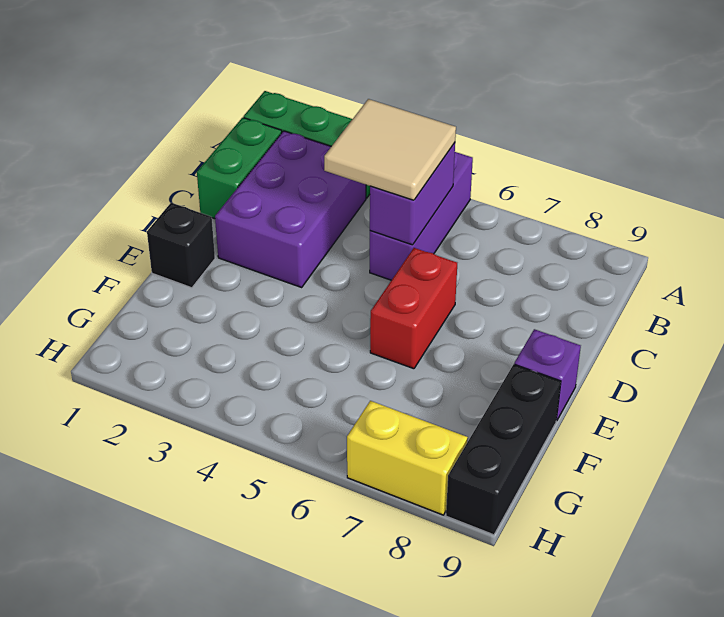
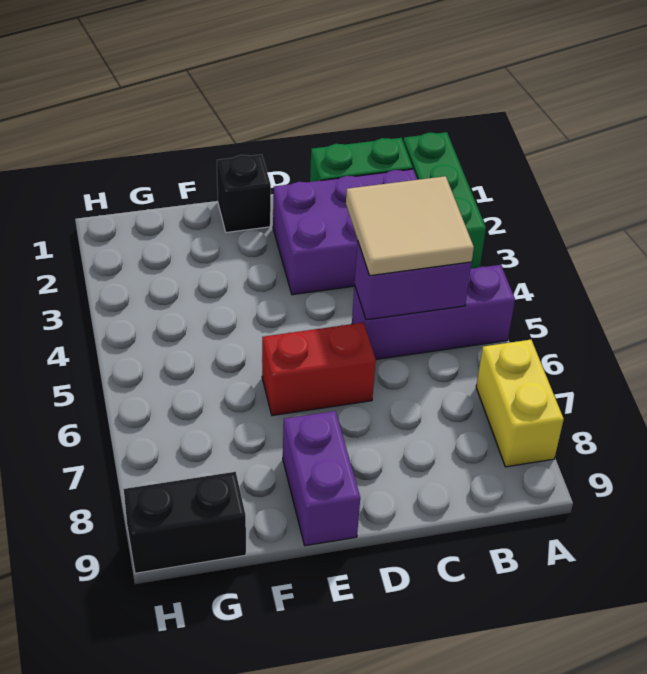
purple 1x1 brick [514,329,581,421] -> purple 1x2 brick [283,411,360,546]
black 1x3 brick [446,364,561,535] -> black 1x2 brick [124,472,246,573]
yellow 1x2 brick [347,401,468,515] -> yellow 1x2 brick moved to [476,340,564,467]

